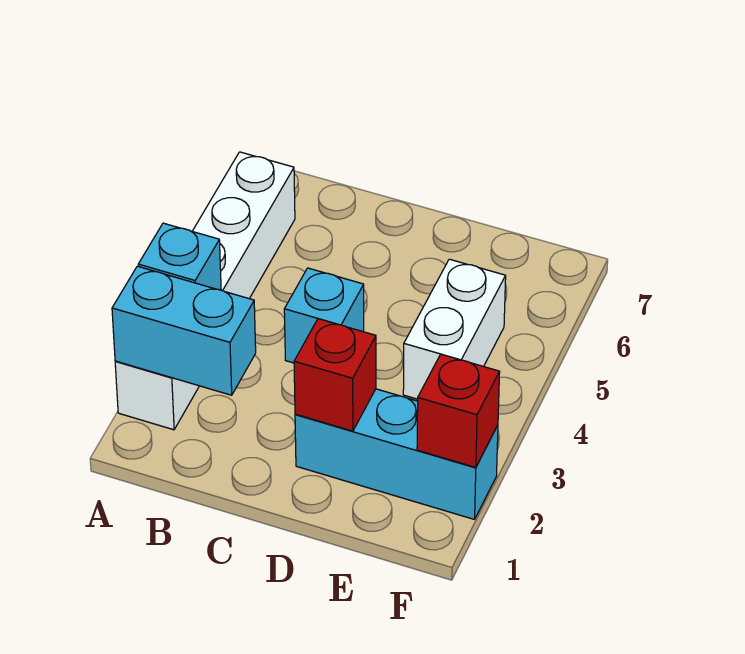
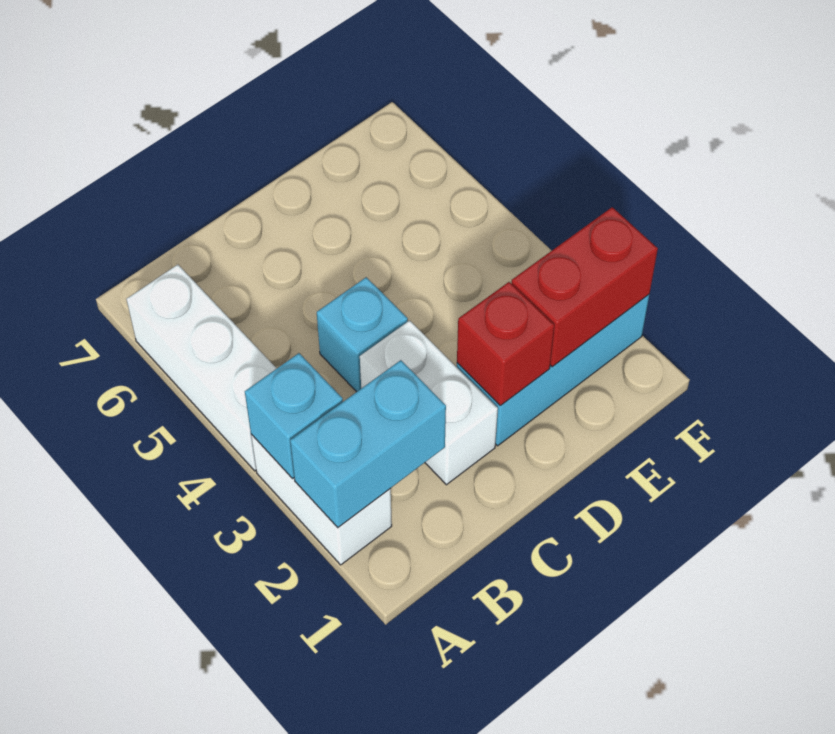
white 1x2 brick [403,259,506,399] -> white 1x2 brick moved to [360,320,498,485]
red 1x1 brick [417,354,500,467] -> red 1x2 brick [511,207,658,367]

